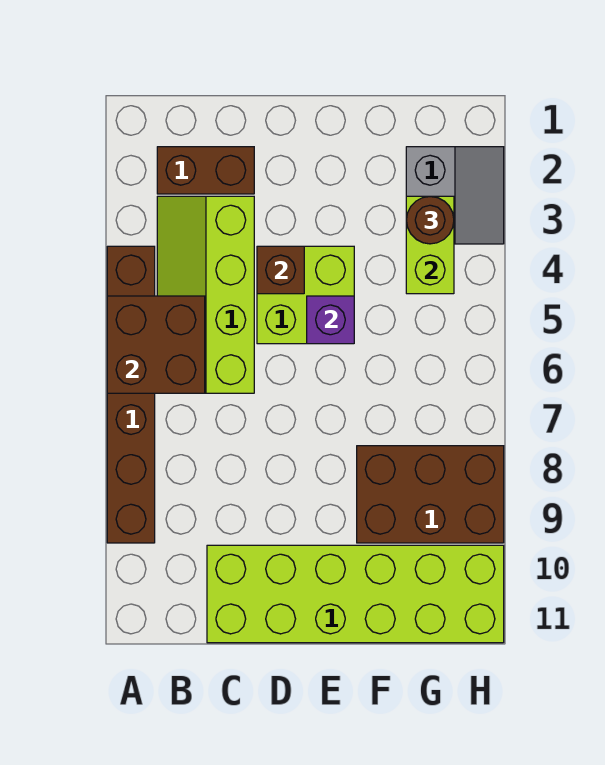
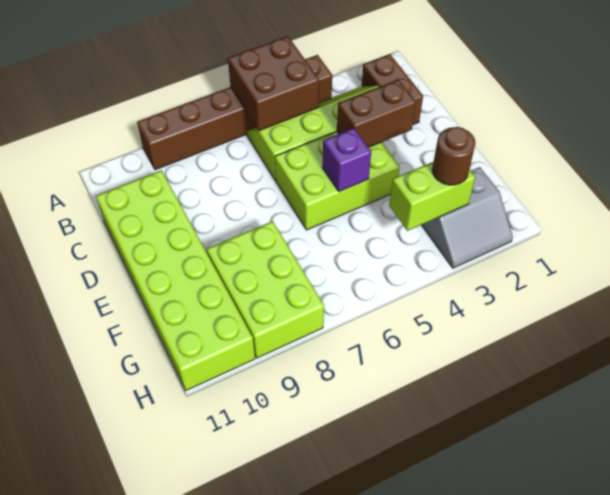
lime 2x2 brick [257,246,354,344] -> lime 2x3 brick [275,132,399,230]
brown 1x1 brick [257,246,304,294] -> brown 1x2 brick [337,80,416,147]
brown 2x3 brick [357,446,504,543] -> lime 2x3 brick [207,221,324,358]

